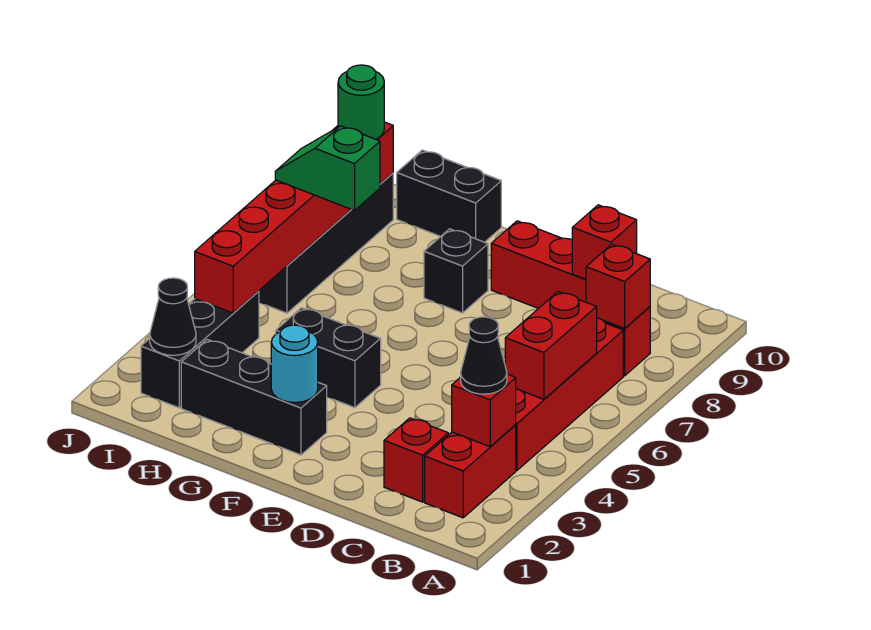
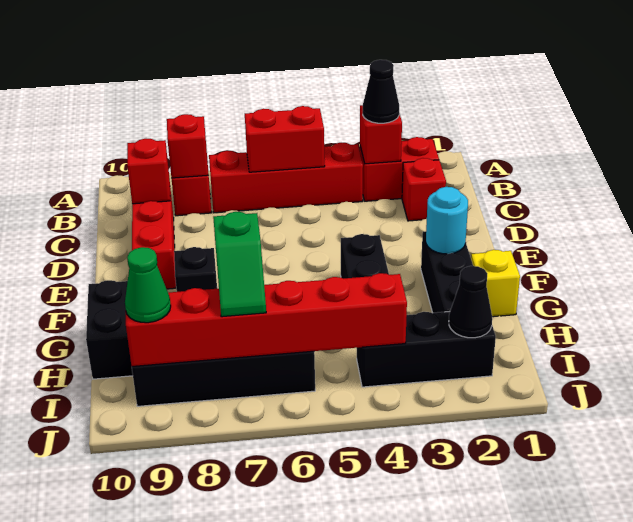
none -> yellow 1x1 brick [471,250,520,317]
green 1x1 round brick [338,65,384,139] -> green 1x1 cone [125,247,171,323]

